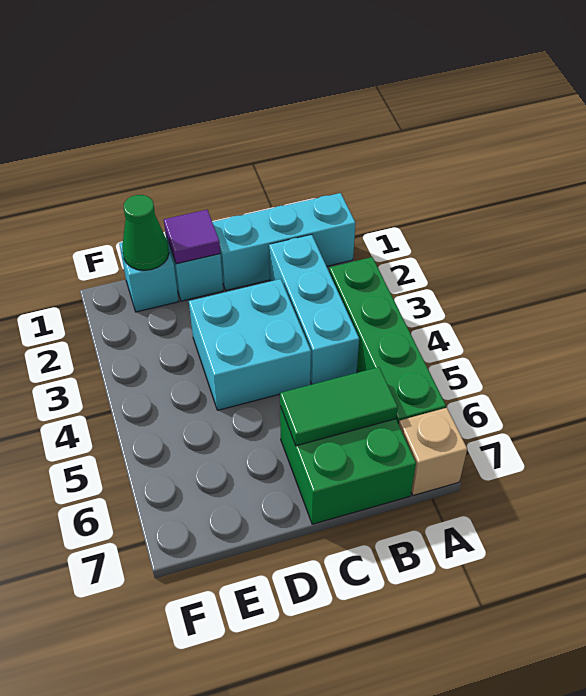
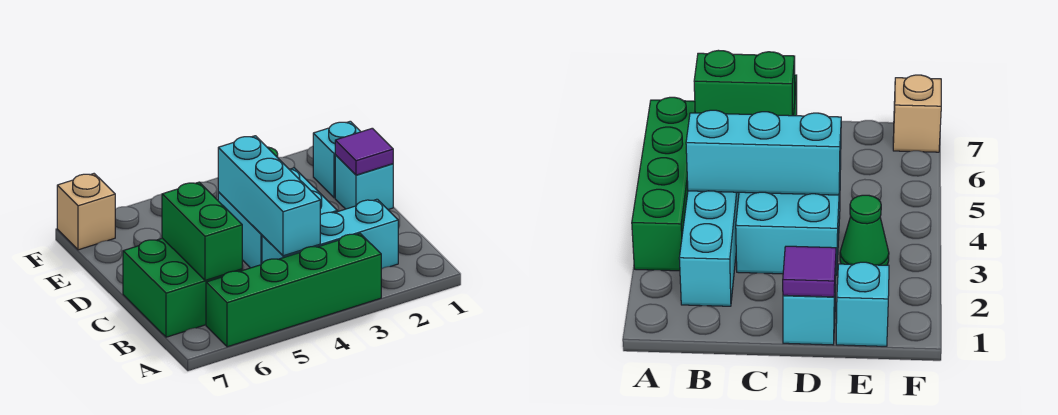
cyan 1x3 brick [212,193,355,290] -> cyan 1x3 brick moved to [218,136,320,256]
tan 1x1 brick [399,408,467,495] -> tan 1x1 brick moved to [57,174,115,250]
green 1x2 tile [280,367,398,446] -> green 1x2 brick [162,182,242,280]
green 1x1 cone [122,195,169,270] -> green 1x1 cone moved to [840,195,889,265]

